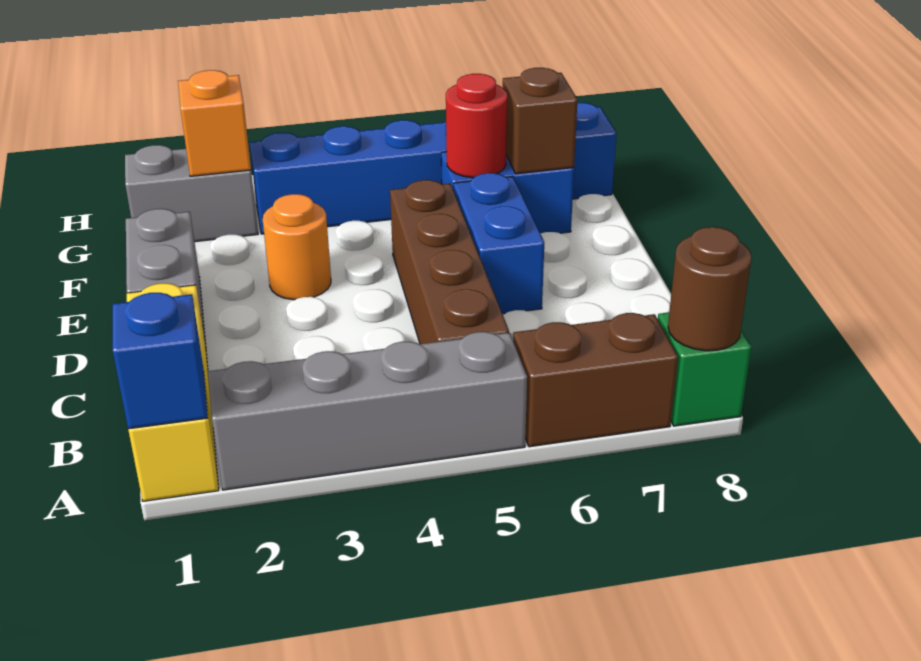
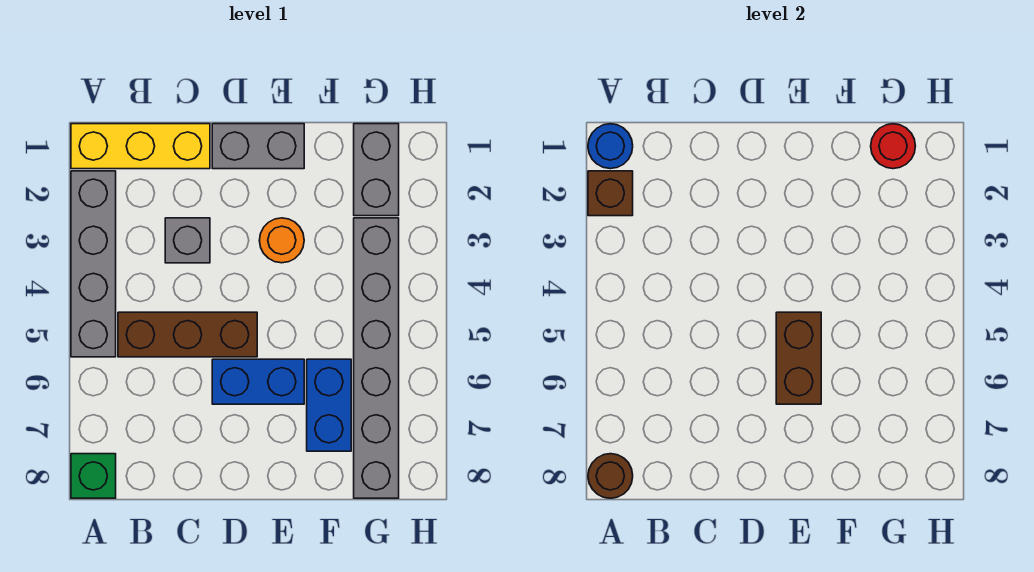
blue 1x1 brick [113,293,208,429] -> blue 1x1 round brick [588,124,633,169]
brown 1x2 brick [513,313,678,447] -> brown 1x2 brick moved to [776,312,821,404]
brown 1x4 brick [390,180,509,344] -> brown 1x3 brick [118,312,257,357]
none -> grey 1x1 brick [165,218,210,263]
red 1x1 round brick [446,74,507,178] -> red 1x1 round brick moved to [871,124,915,169]
brown 1x1 brick [503,68,578,174] -> brown 1x1 brick moved to [588,171,633,216]
orange 1x1 brick [178,70,251,176] -> none
blue 1x6 brick [250,103,616,234] -> grey 1x6 brick [354,218,399,498]

